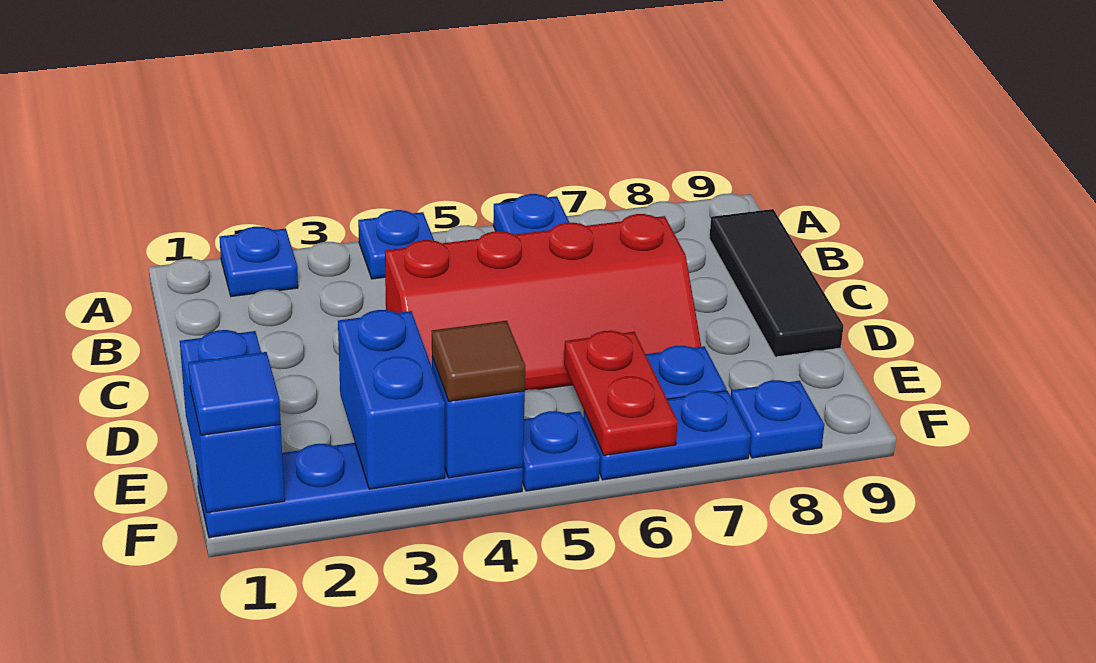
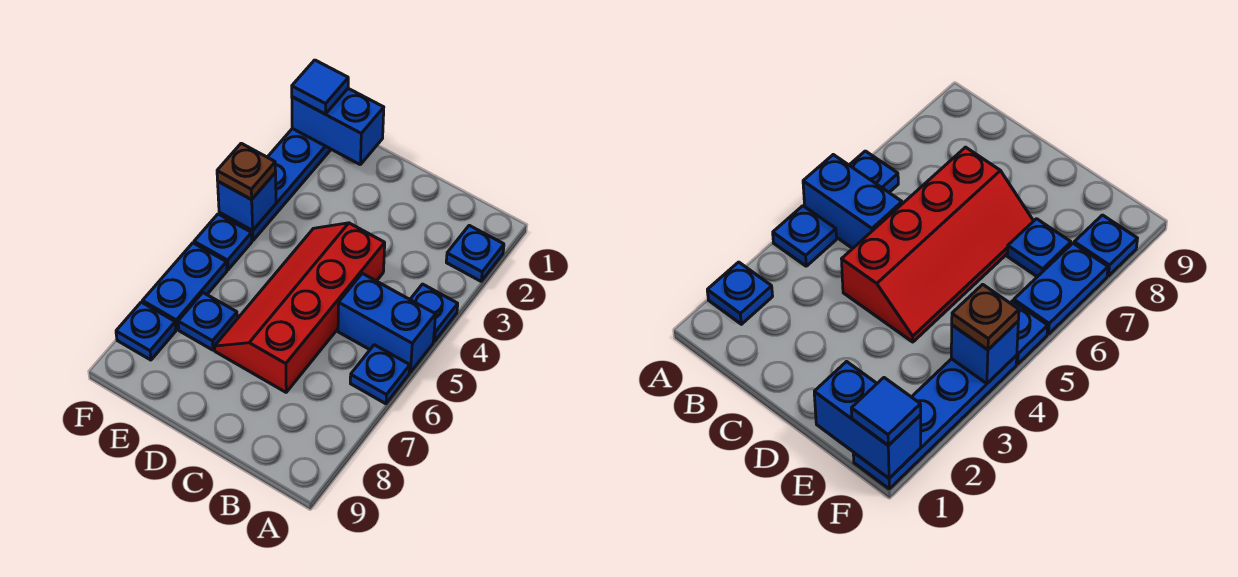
black 1x3 tile [709,209,844,357] -> none
blue 1x2 brick [338,310,445,489] -> blue 1x2 brick moved to [338,273,436,372]
red 1x2 plate [564,331,678,455] -> none
brown 1x1 tile [432,321,525,401] -> brown 1x1 plate [217,143,276,200]

